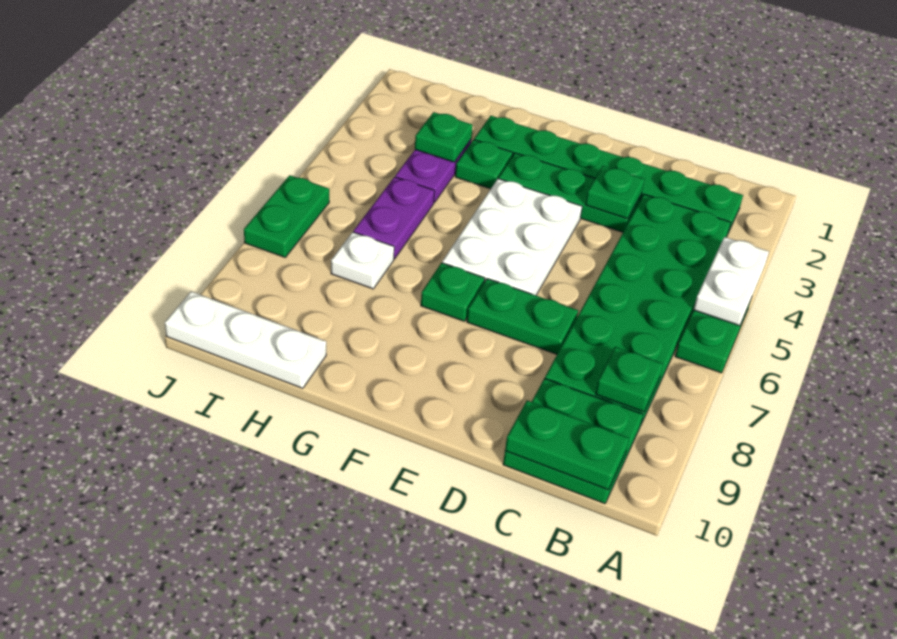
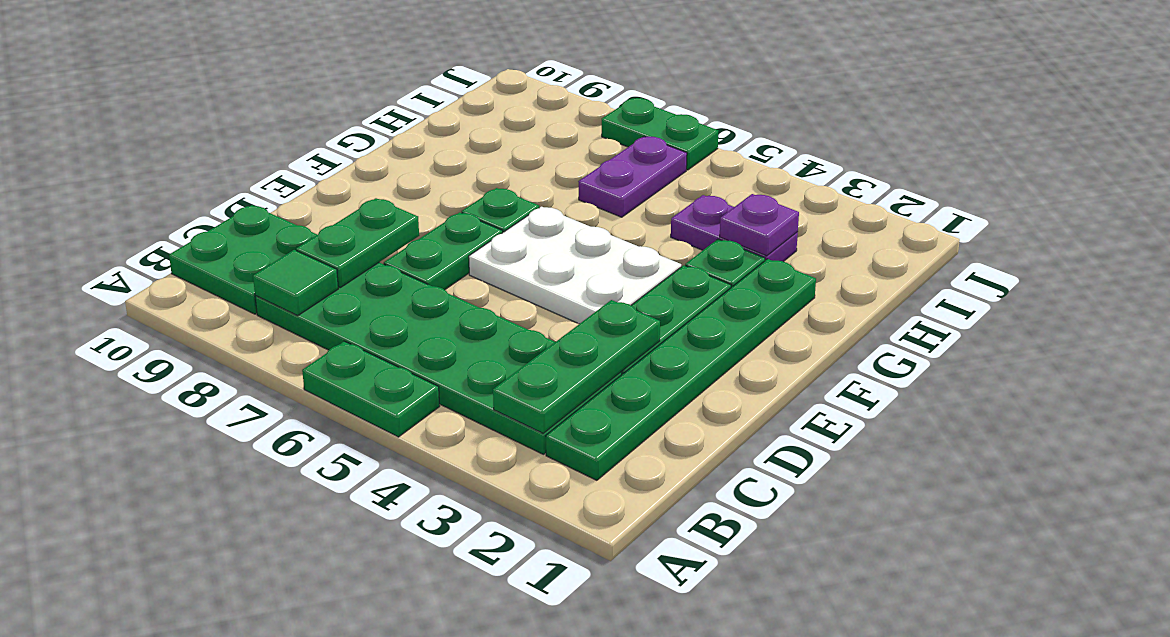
white 1x2 plate [694,237,769,326] -> none
green 1x1 plate [596,347,663,412] -> green 1x1 tile [253,250,338,315]
green 1x2 plate [505,400,629,490] -> green 1x2 plate moved to [296,198,419,287]
green 1x1 plate [585,166,644,219] -> green 1x3 plate [493,300,660,433]
green 1x1 plate [415,112,473,162] -> purple 1x1 plate [720,194,799,256]
purple 1x2 plate [353,177,435,259] -> purple 1x2 plate turned to [578,136,687,217]
white 1x1 plate [331,232,394,289] -> none
white 1x3 plate [165,291,326,388] -> none

